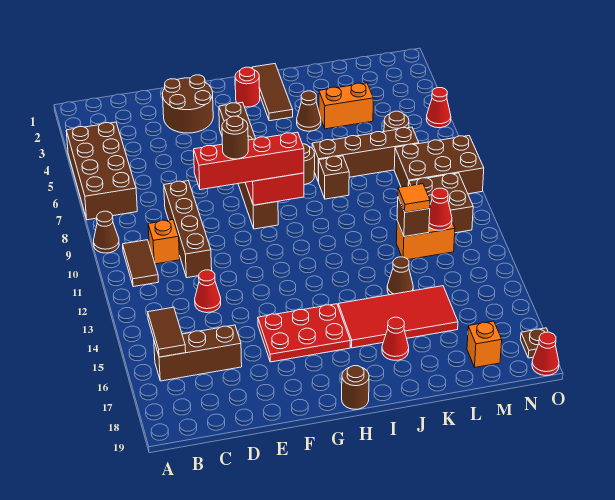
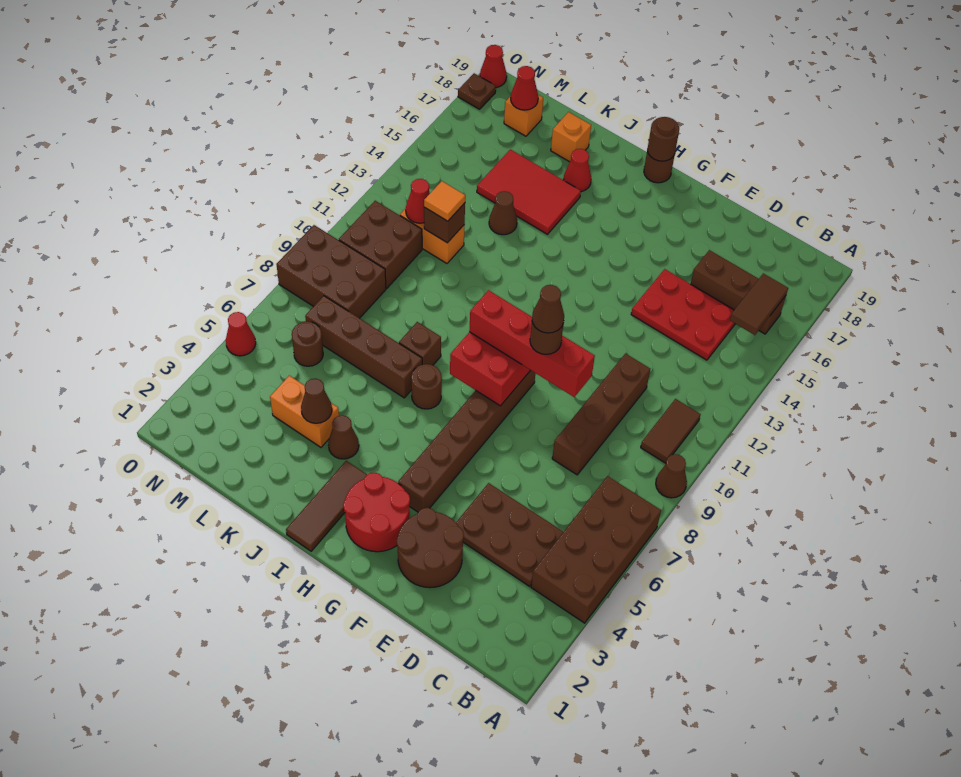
none -> brown 2x3 plate [456,483,563,587]
orange 1x1 brick [148,220,180,264] -> orange 1x1 brick moved to [551,112,591,162]
red 1x1 cone [195,270,221,313] -> red 1x1 cone moved to [511,66,538,110]
none -> brown 1x1 cone [532,285,564,333]
red 2x3 plate [258,304,350,362] -> red 2x3 plate moved to [631,269,735,360]
red 1x1 round brick [235,67,260,107] -> red 2x2 round brick [343,473,410,552]
none -> brown 1x1 round brick [647,117,679,161]
red 2x4 tile [338,286,458,348] -> red 2x3 tile [477,149,581,234]
none -> brown 1x1 cone [301,379,332,423]

